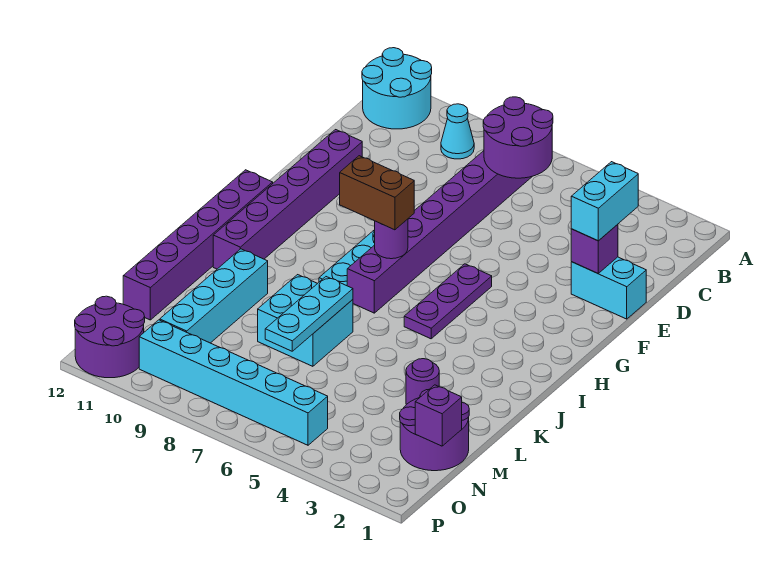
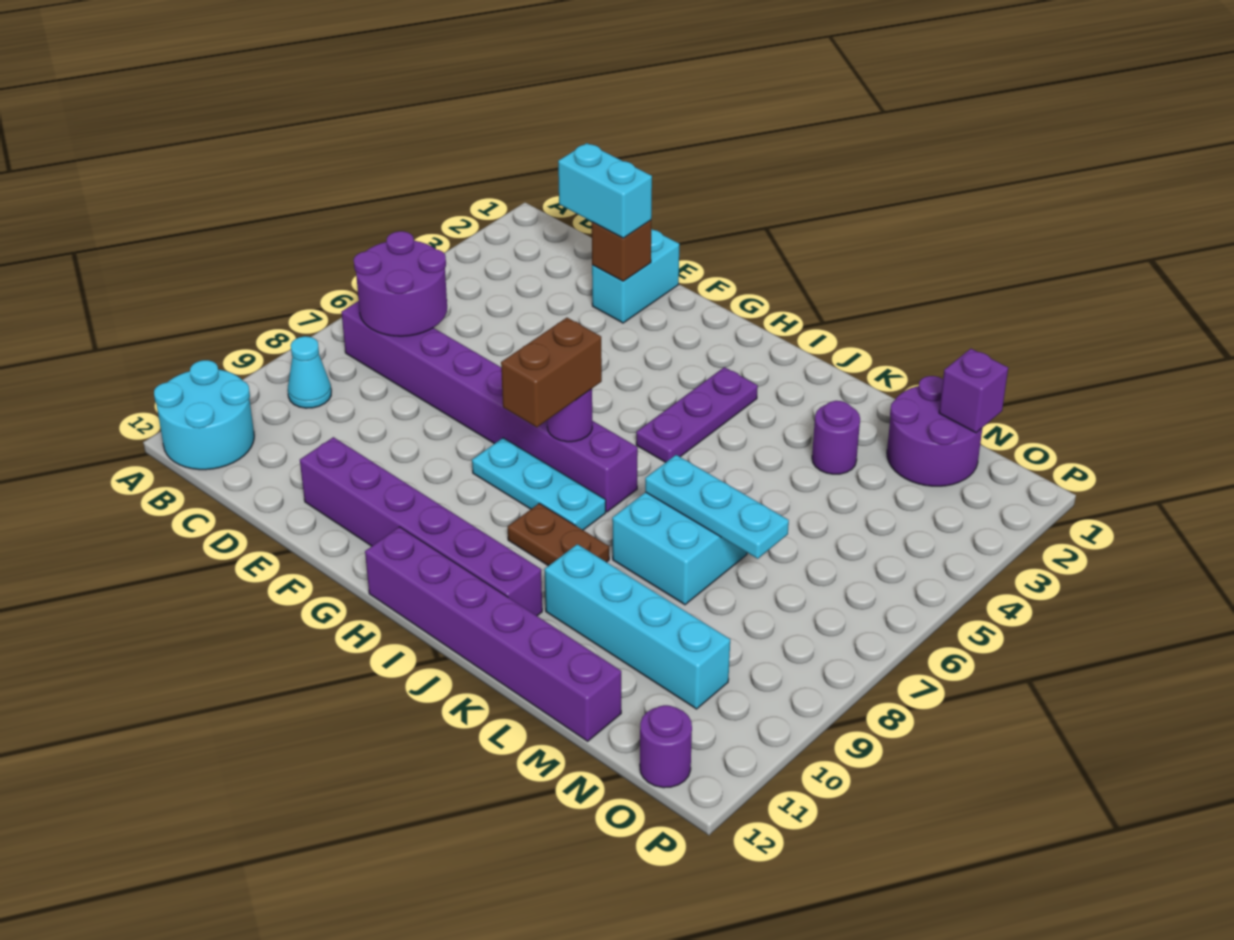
purple 1x1 brick [571,224,618,273] -> brown 1x1 brick [592,220,651,281]
purple 1x3 plate [404,264,492,339] -> purple 1x3 plate turned to [636,367,758,462]
none -> brown 1x2 plate [508,503,609,566]
cyan 1x6 brick [139,320,328,445] -> none
purple 2x2 round brick [75,296,145,378] -> purple 1x1 round brick [640,705,692,788]

